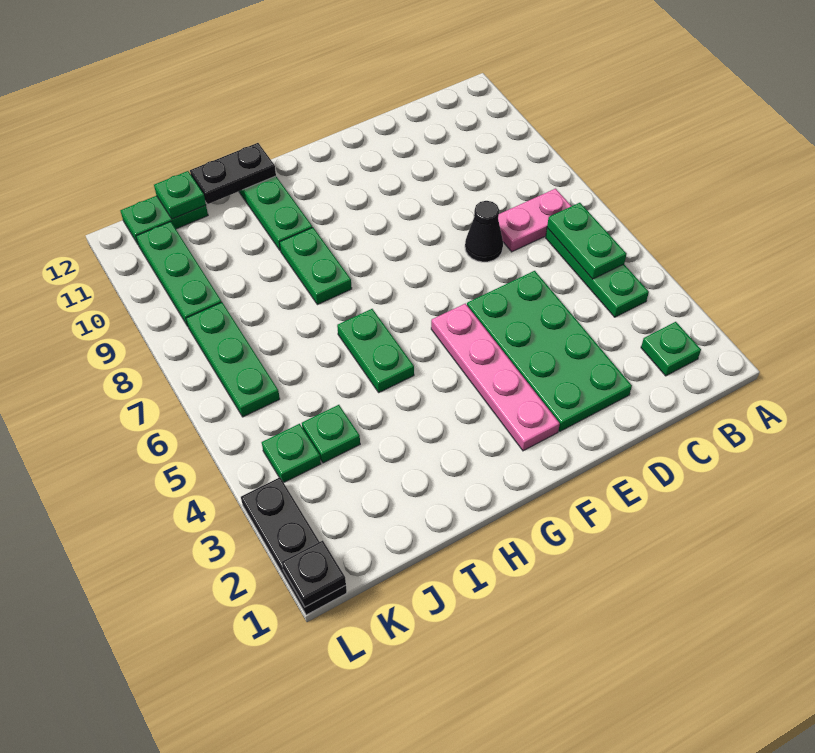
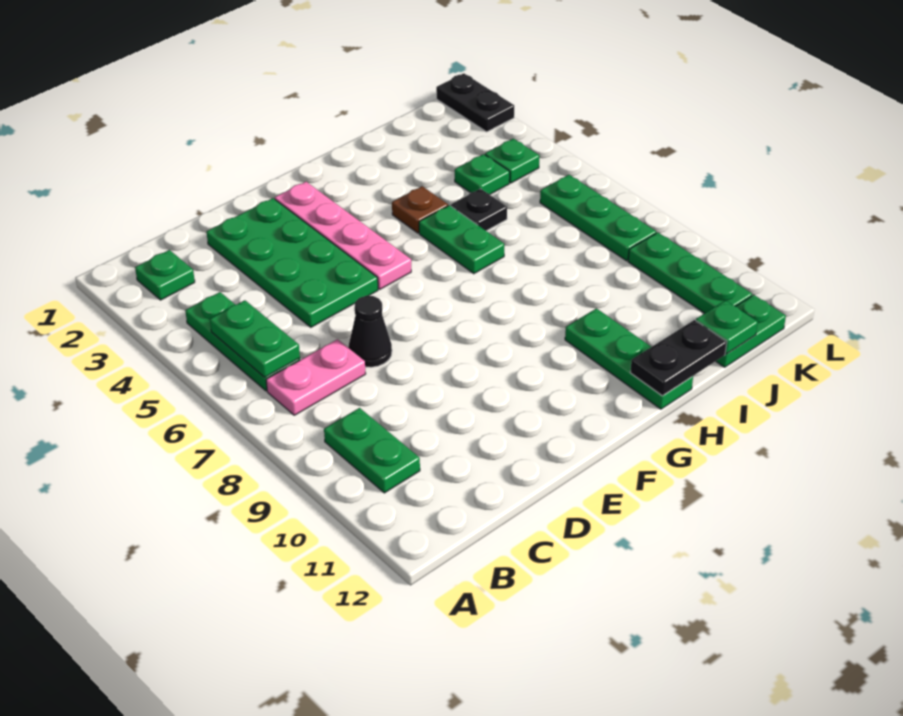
none -> brown 1x1 plate [392,186,448,233]
green 1x2 plate [280,227,352,305] -> green 1x2 plate moved to [324,408,420,493]
black 1x3 plate [241,477,347,615] -> black 1x2 plate [436,73,514,132]
black 1x1 plate [282,541,346,607] -> black 1x1 plate moved to [451,189,507,231]

